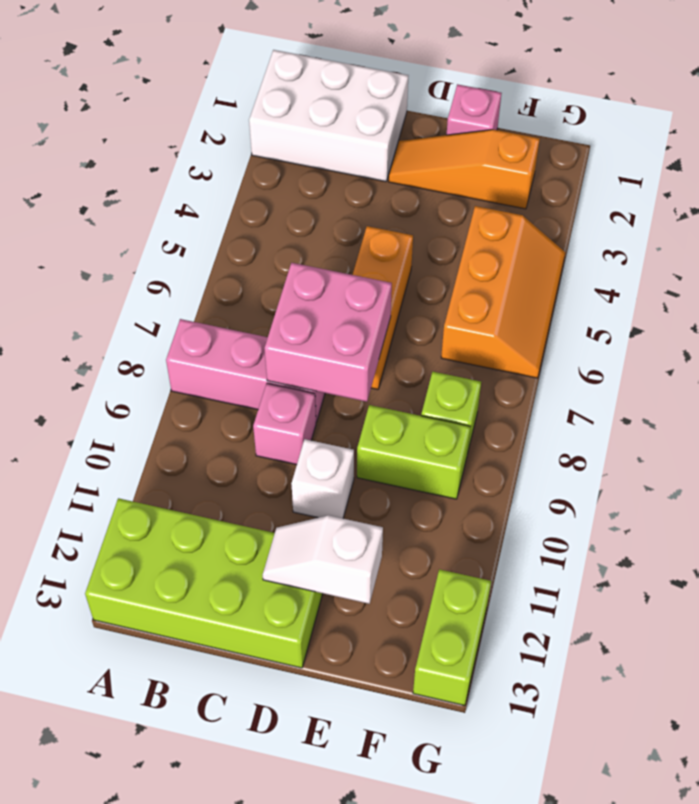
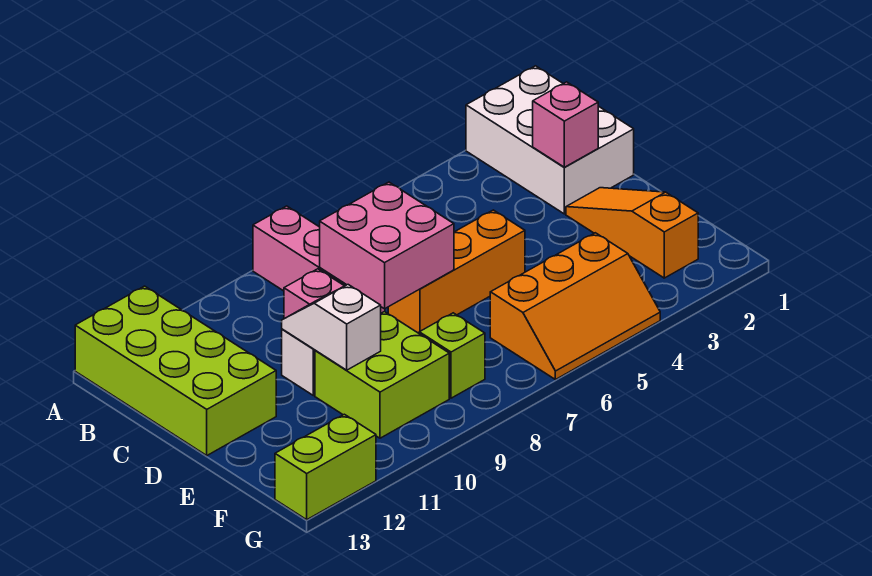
white 1x2 slope [263,515,383,604] -> white 1x2 slope moved to [282,285,381,370]
pink 1x1 brick [446,84,502,135] -> pink 1x1 brick moved to [533,82,598,167]
lime 1x2 brick [357,405,471,499] -> lime 2x2 brick [315,312,449,438]

